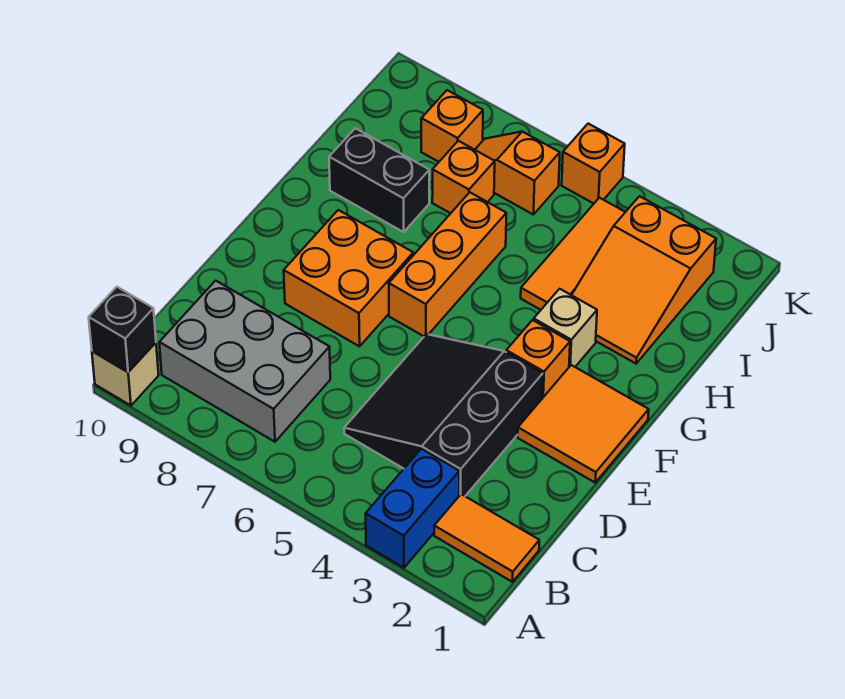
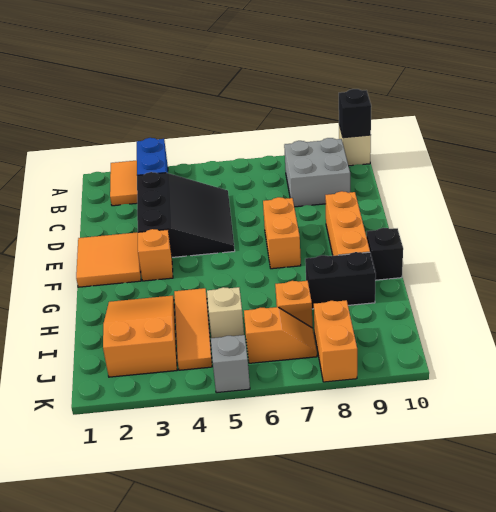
orange 1x2 tile [434,494,539,582] -> orange 1x2 tile turned to [110,160,137,206]
grey 2x3 brick [159,281,330,442] -> grey 2x2 brick [284,138,350,207]
orange 2x2 brick [284,210,413,346] -> orange 1x2 brick [263,197,301,269]
orange 1x3 brick [389,192,506,336] -> orange 1x3 brick moved to [325,191,370,256]
tan 1x1 brick [534,289,597,367] -> tan 1x1 brick moved to [207,287,244,338]
none -> black 1x1 brick [367,228,403,280]
orange 1x1 brick [421,90,483,162] -> orange 1x2 brick [314,300,357,382]
orange 1x1 brick [562,124,625,203] -> grey 1x1 brick [211,335,250,393]

